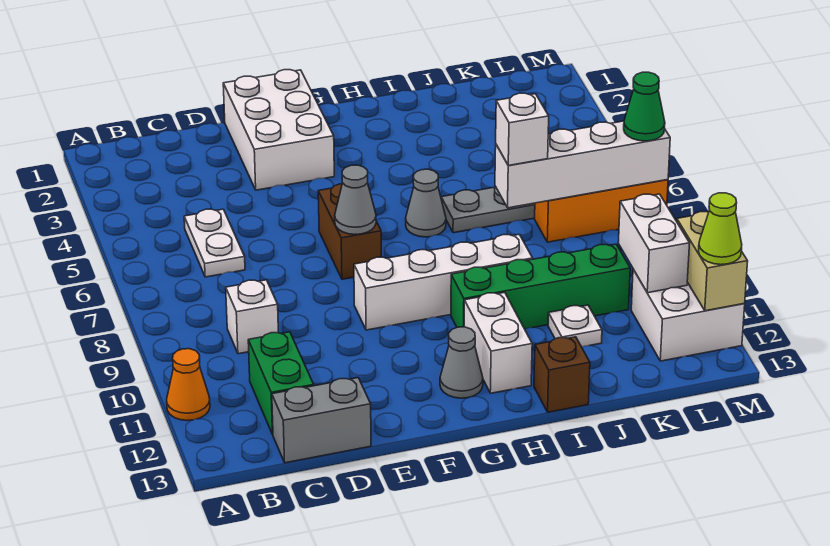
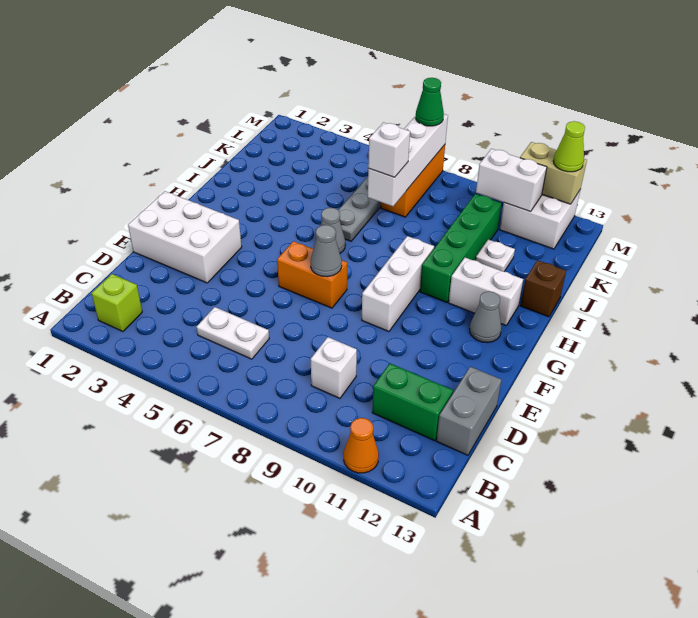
none -> lime 1x1 brick [92,274,142,332]
brown 1x2 brick [318,184,381,279] -> orange 1x2 brick [277,241,347,308]
white 1x4 brick [354,234,533,330] -> white 1x3 brick [362,236,434,332]

